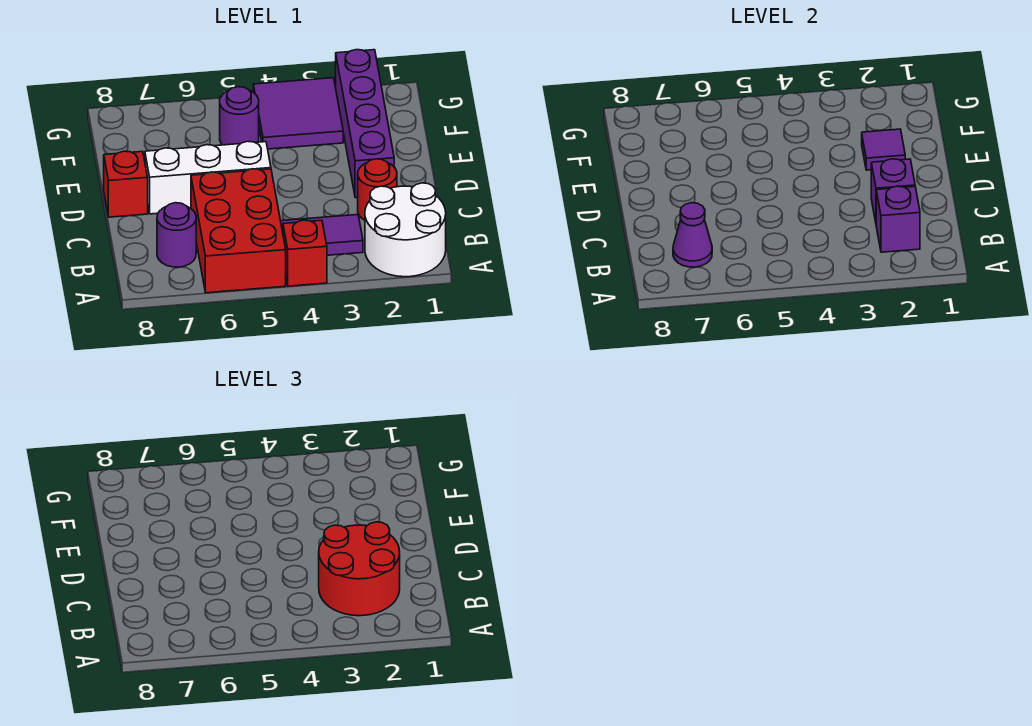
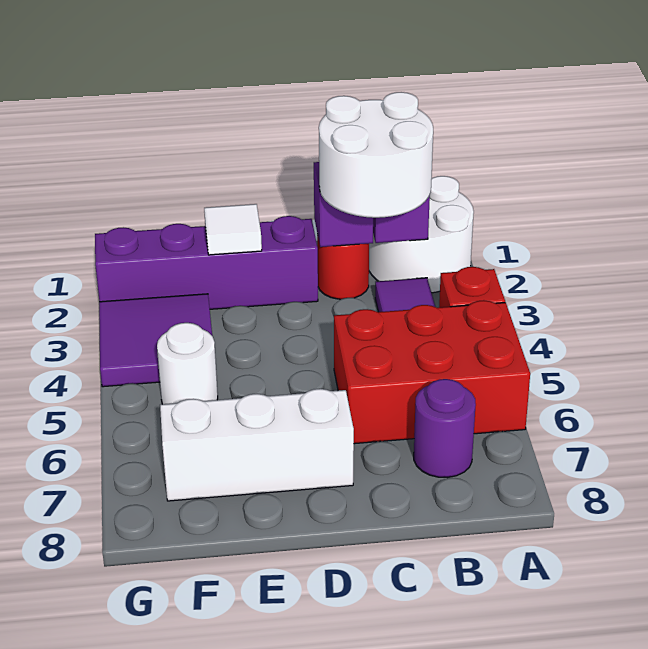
red 2x2 round brick [319,522,400,616] -> white 2x2 round brick [319,92,433,218]
purple 1x1 cone [673,203,712,267] -> none
white 1x3 brick [145,141,271,214] -> white 1x3 brick turned to [160,389,354,501]
red 1x1 brick [104,151,148,217] -> none
purple 1x1 tile [862,129,905,170] -> white 1x1 tile [204,204,262,255]
purple 1x1 round brick [220,87,259,145] -> white 1x1 round brick [157,323,218,404]

